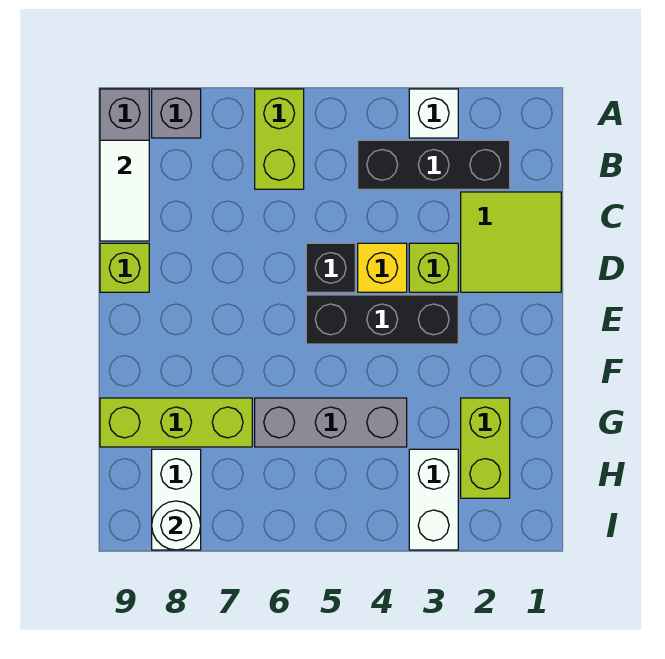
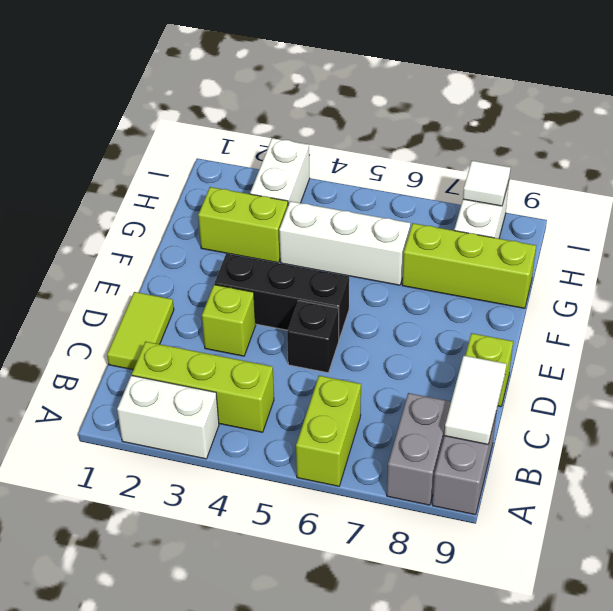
white 1x1 brick [409,89,458,138] -> white 1x2 brick [117,375,219,459]
grey 1x1 brick [152,89,201,138] -> grey 1x2 brick [387,393,451,505]
black 1x3 brick [358,140,510,189] -> lime 1x3 brick [132,342,274,432]
lime 2x2 tile [461,192,561,292] -> lime 1x2 tile [107,292,174,370]
yellow 1x1 brick [358,243,407,292] -> none
lime 1x2 brick [461,398,510,498] -> lime 1x2 brick turned to [198,187,288,263]
grey 1x3 brick [255,398,407,447] -> white 1x3 brick [279,201,410,285]
white 1x1 round brick [152,501,201,550] -> white 1x1 tile [463,161,510,206]

